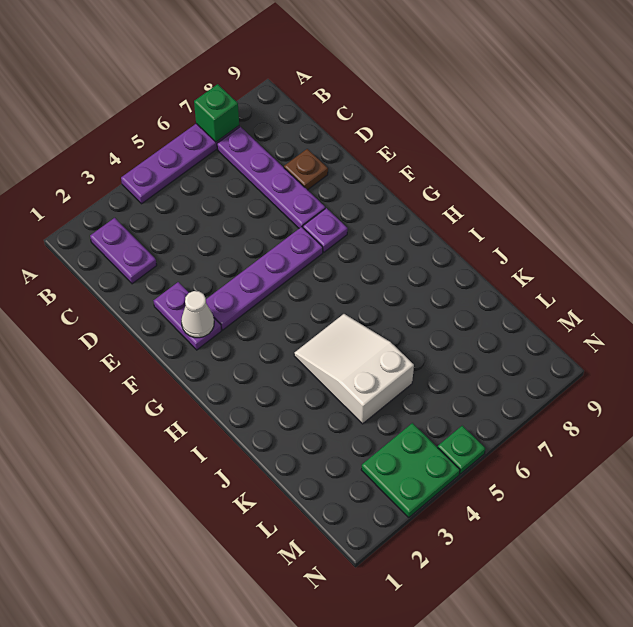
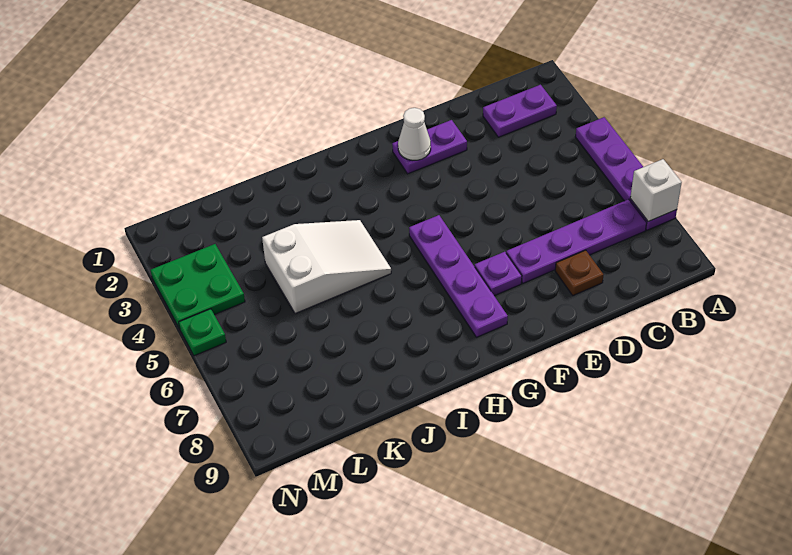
green 1x1 brick [194,84,239,142] -> white 1x1 brick [630,159,682,221]
purple 1x4 plate [206,227,323,330] -> purple 1x4 plate moved to [409,215,508,337]

